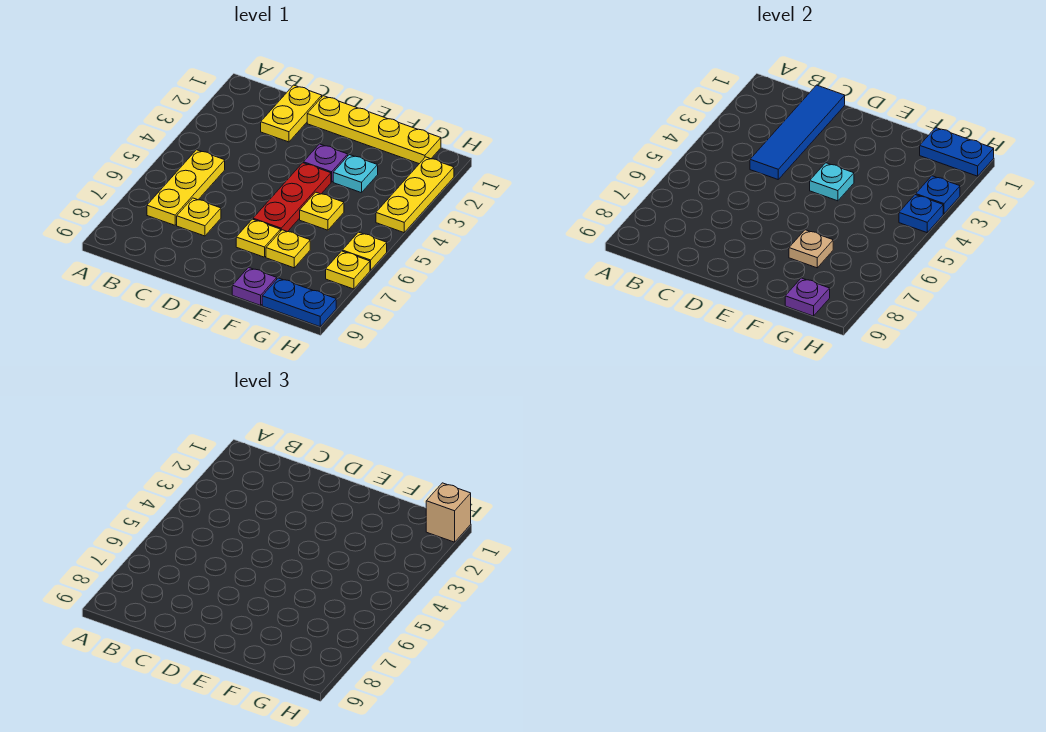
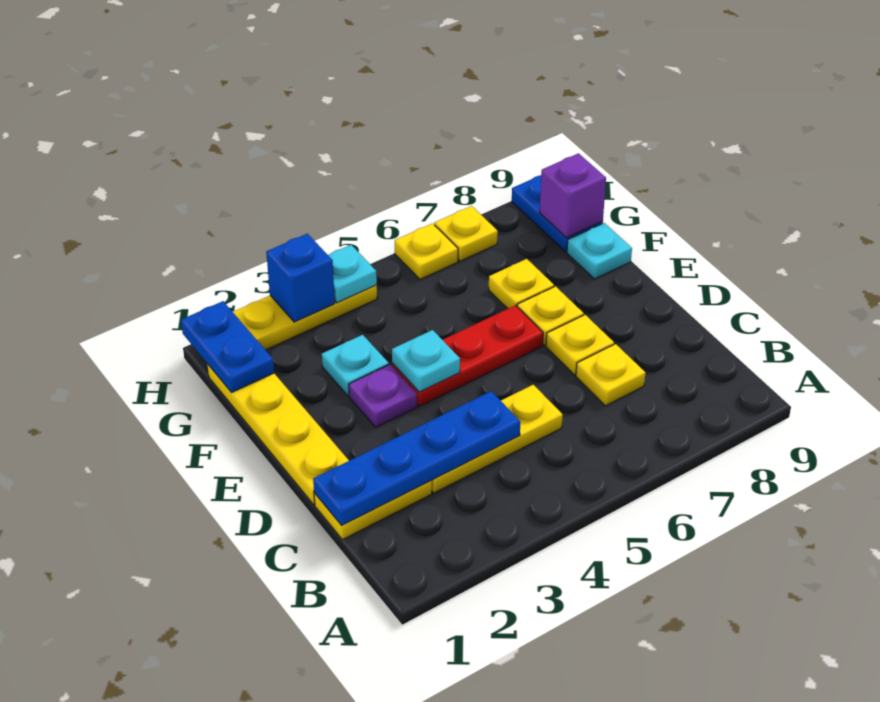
yellow 1x3 plate [147,150,225,225] -> yellow 1x3 plate moved to [431,385,563,493]
blue 1x4 tile [750,85,845,179] -> blue 1x4 plate [313,391,520,526]
yellow 1x1 plate [300,192,344,230] -> yellow 1x1 plate moved to [546,315,614,375]
tan 1x1 plate [789,230,833,268] -> none
purple 1x1 plate [232,267,277,305] -> cyan 1x1 plate [567,223,632,279]
purple 1x1 plate [785,278,830,316] -> purple 1x1 brick [540,153,606,238]
tan 1x1 brick [426,483,471,542] -> none
blue 1x1 plate [916,176,960,214] -> blue 1x1 brick [266,234,335,322]
blue 1x1 plate [899,195,943,233] -> cyan 1x1 plate [328,245,377,303]

